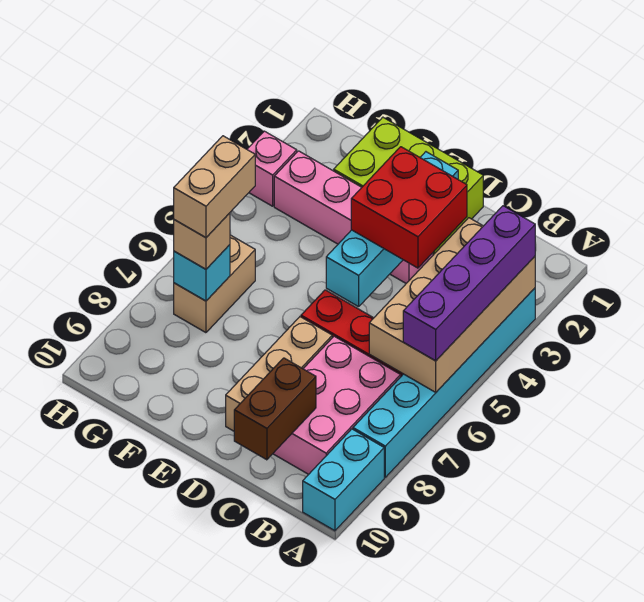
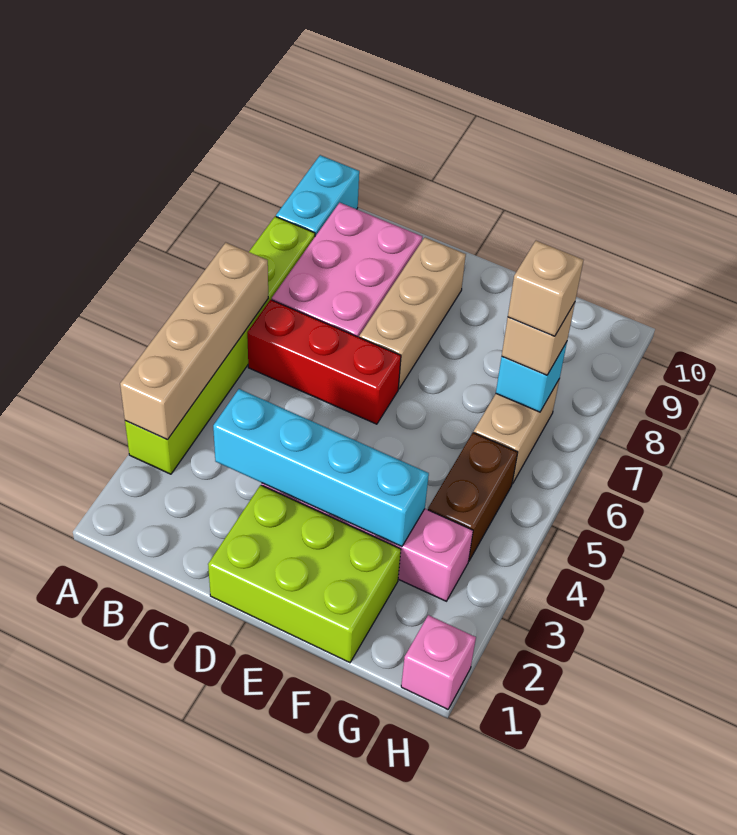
cyan 1x6 brick [353,288,535,477] -> lime 1x6 brick [125,217,315,474]
tan 2x4 brick [369,218,535,392] -> tan 1x4 brick [120,243,268,440]
purple 1x4 brick [403,206,535,361] -> none
red 2x2 brick [351,147,467,268] -> none
brown 1x2 brick [234,358,316,460] -> brown 1x2 brick moved to [428,433,518,560]
cyan 1x4 brick [326,152,458,307] -> cyan 1x4 brick turned to [213,389,429,547]
tan 1x2 brick [174,136,255,238] -> tan 1x1 brick [508,241,583,336]
pink 1x1 brick [247,131,297,206] -> pink 1x1 brick moved to [401,615,476,709]

